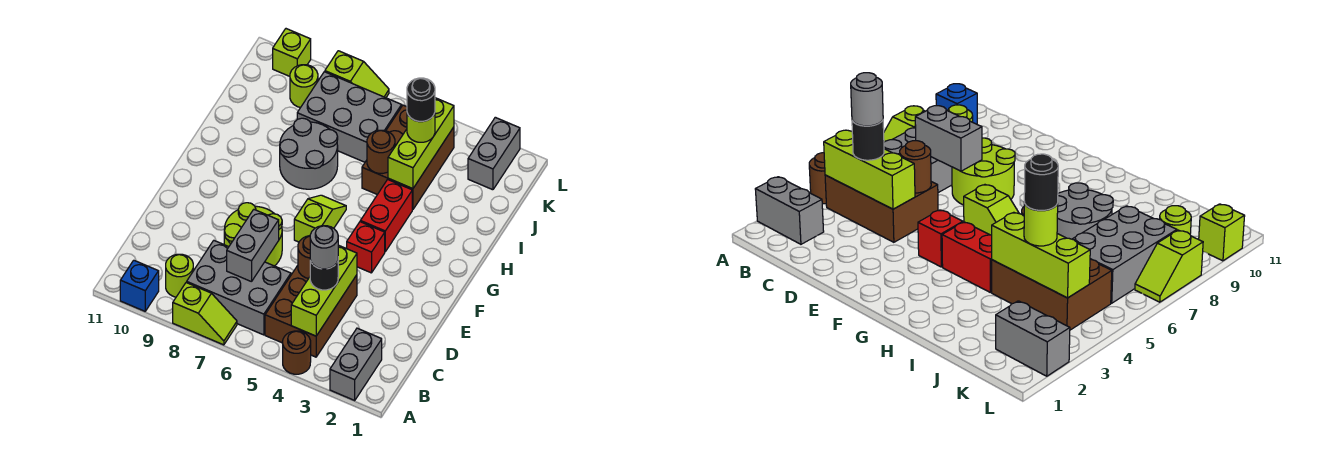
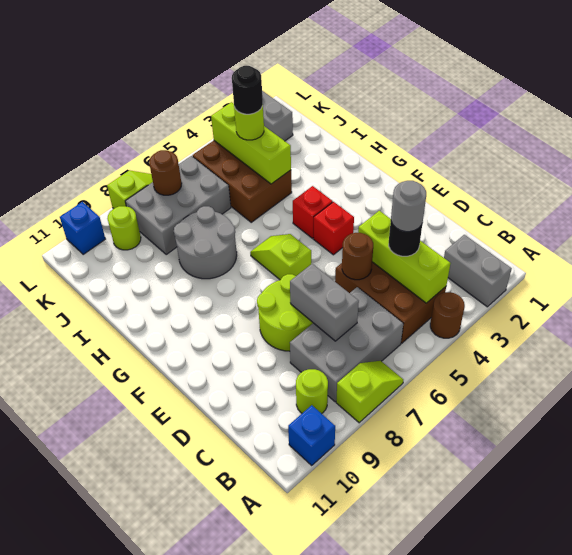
red 1x2 brick [360,180,412,252] -> red 1x1 brick [293,186,333,238]
brown 1x1 round brick [367,130,395,174] -> brown 1x1 round brick moved to [149,150,182,195]
lime 1x1 brick [273,29,311,76] -> blue 1x1 brick [60,202,105,254]

